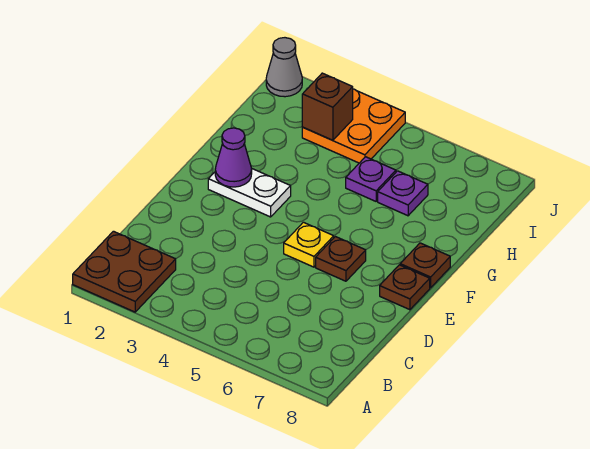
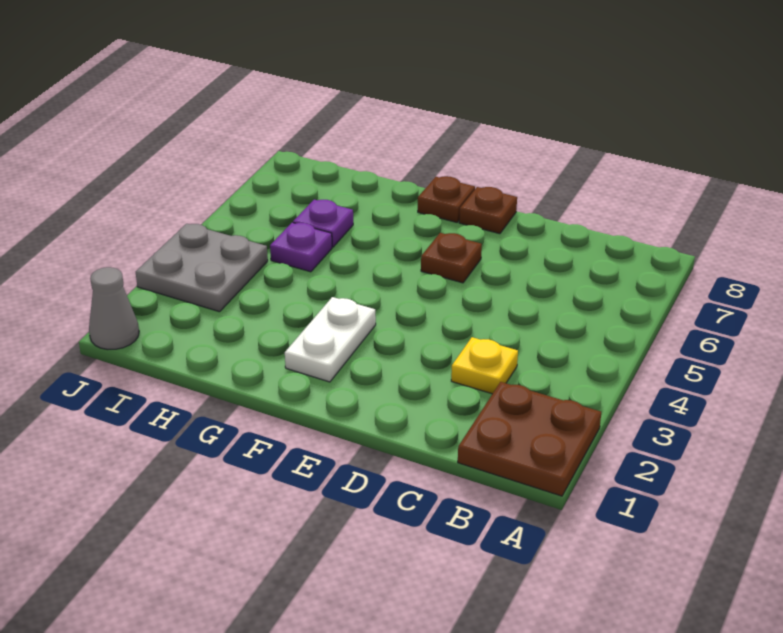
yellow 1x1 plate [284,222,334,267] -> yellow 1x1 plate moved to [451,337,518,394]
purple 1x1 cone [215,128,252,187] -> none
orange 2x2 plate [302,89,405,163] -> grey 2x2 plate [136,224,268,312]
brown 1x1 brick [302,73,353,140] -> none

